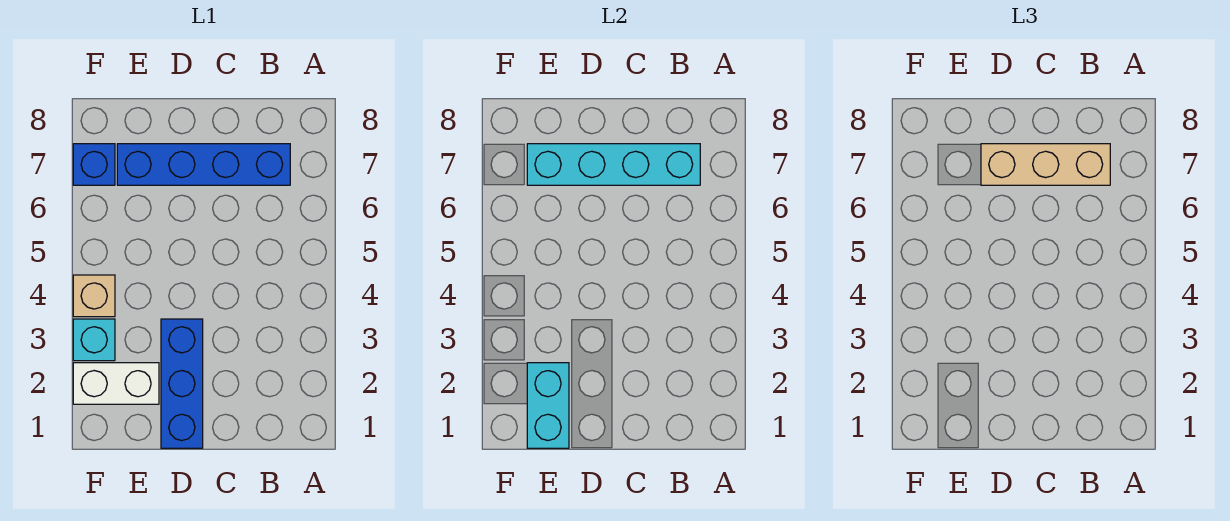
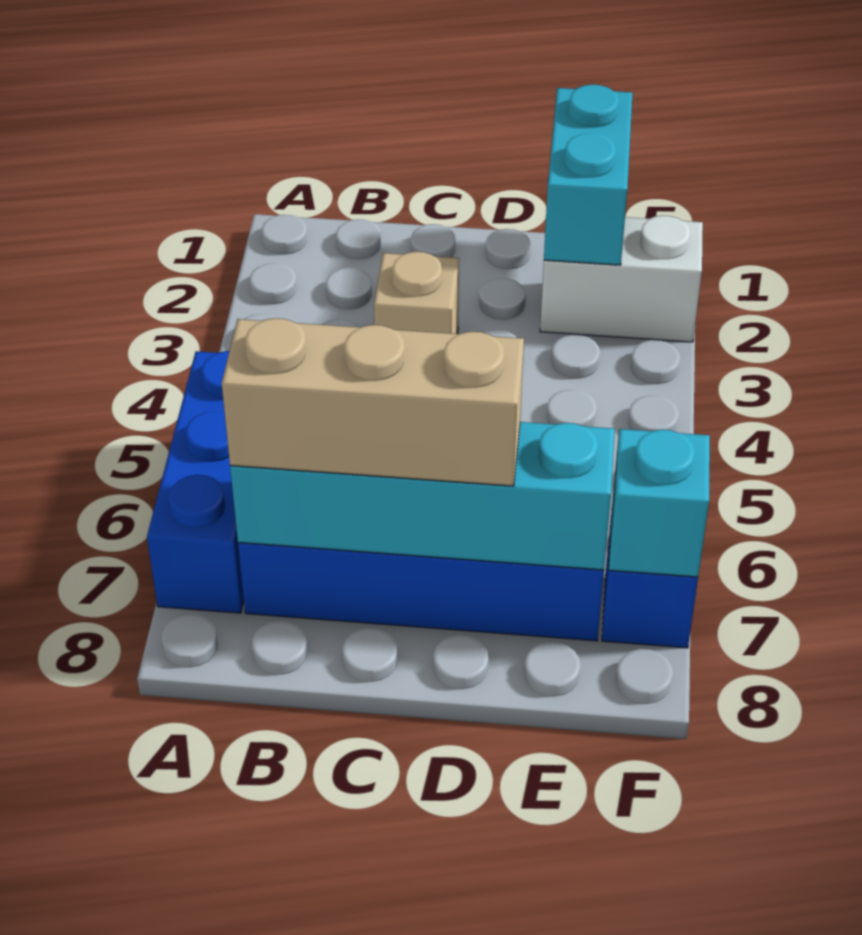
blue 1x3 brick [161,319,203,448] -> blue 1x3 brick moved to [147,351,244,613]
cyan 1x1 brick [73,319,115,361] -> cyan 1x1 brick moved to [609,429,710,577]
tan 1x1 brick [73,275,115,317] -> tan 1x1 brick moved to [374,252,459,334]

